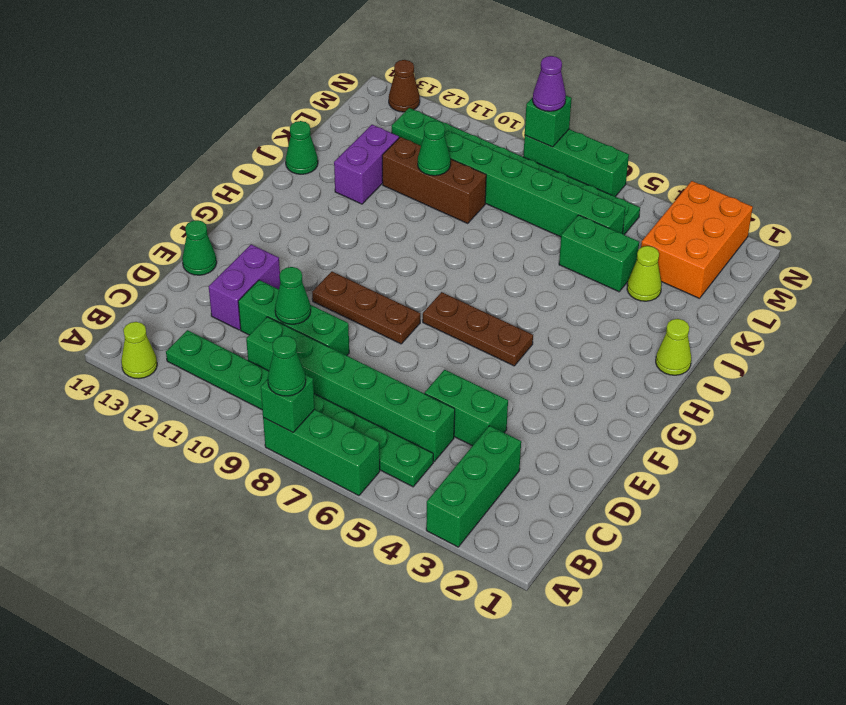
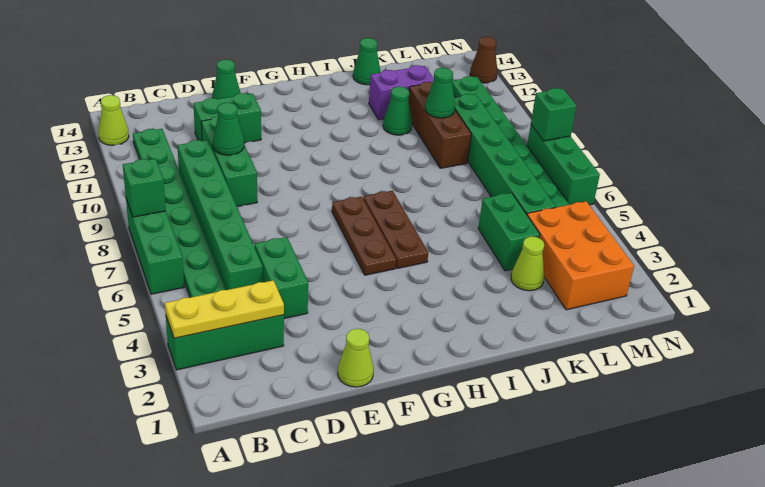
none -> yellow 1x3 plate [165,280,284,338]
green 1x1 cone [268,336,306,396] -> green 1x1 cone moved to [383,87,412,135]
purple 1x2 brick [209,244,280,330] -> green 1x2 brick [193,93,261,143]
brown 1x3 plate [312,272,420,344] -> brown 1x3 plate moved to [363,191,428,269]
lime 1x1 cone [656,319,691,375] -> lime 1x1 cone moved to [338,329,374,387]
orange 2x3 brick [641,181,753,298] -> orange 2x3 brick turned to [527,201,634,310]
purple 1x1 cone [533,56,566,111] -> none

